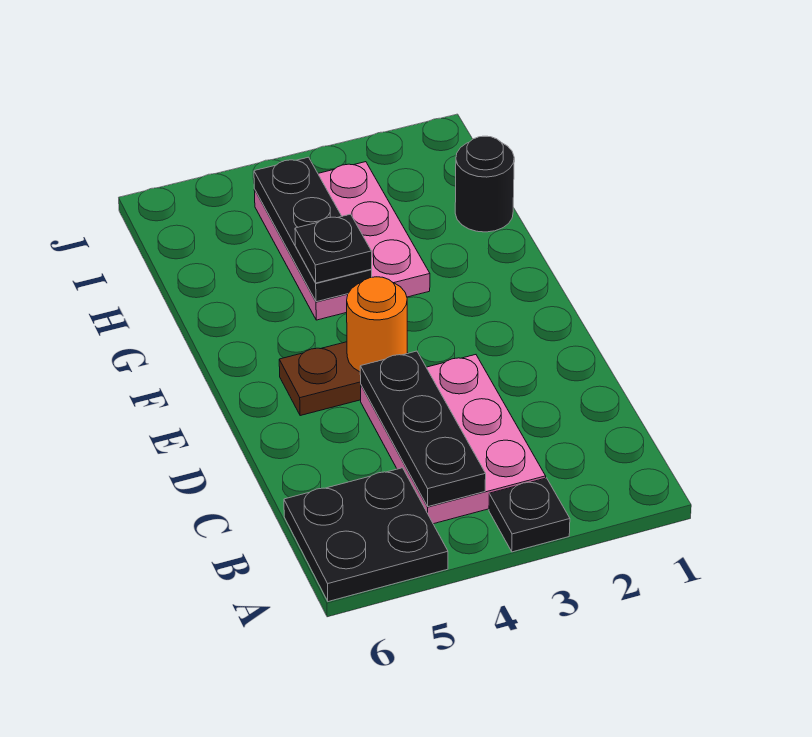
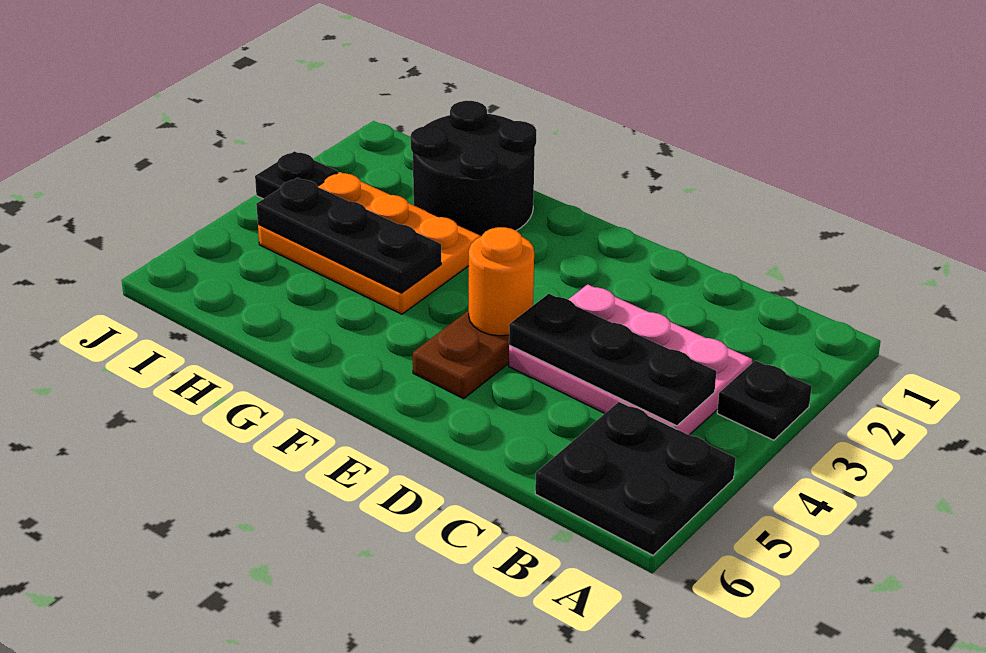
pink 2x3 plate [254,162,430,320] -> orange 2x3 plate [258,172,481,314]
black 1x1 plate [295,214,372,283] -> black 1x1 plate moved to [255,151,338,199]
black 1x1 round brick [455,136,514,232] -> black 2x2 round brick [410,101,537,236]

